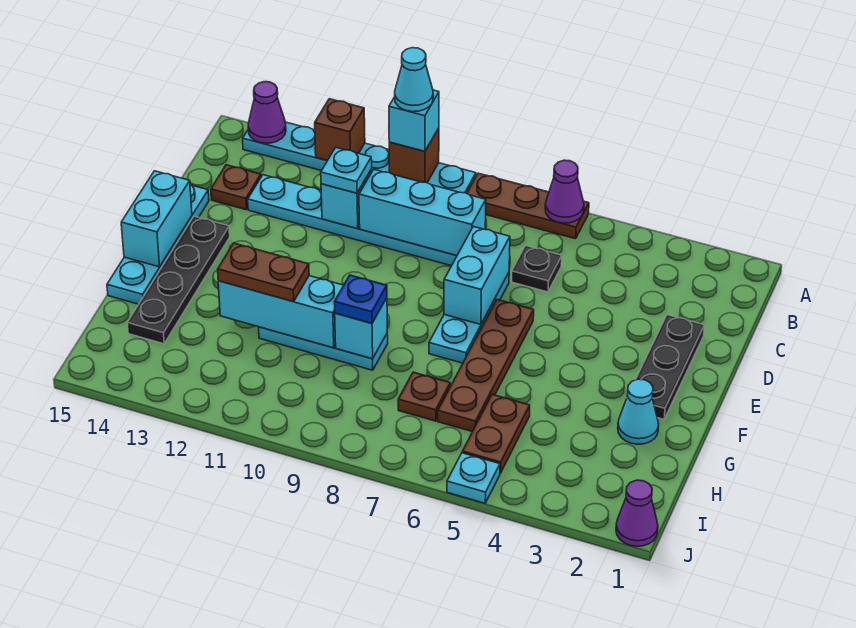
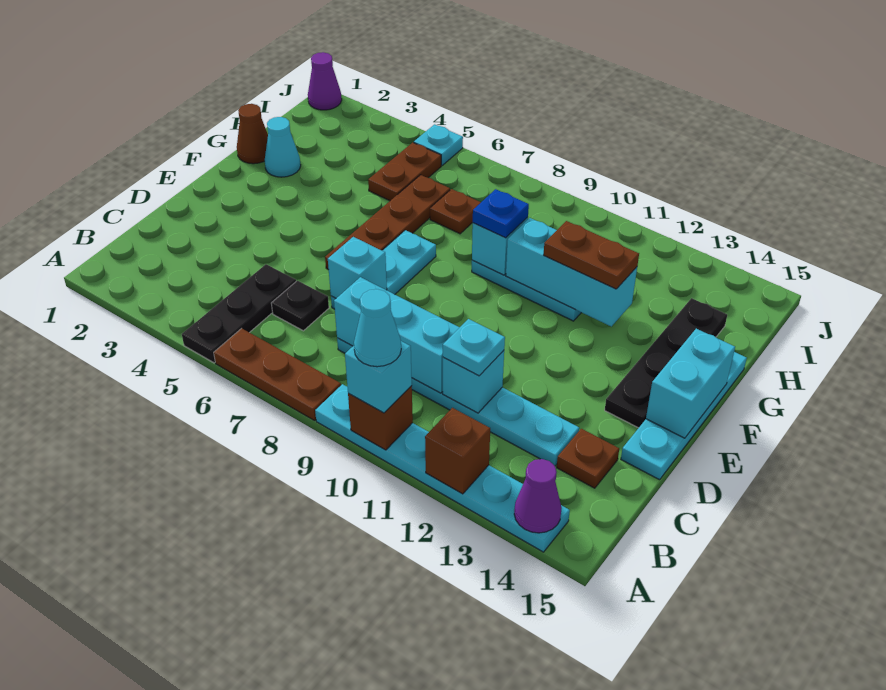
purple 1x1 cone [545,160,584,223] -> none
black 1x3 plate [636,315,704,419] -> black 1x3 plate moved to [182,264,296,363]
cyan 1x2 brick [444,227,510,325] -> cyan 1x1 brick [328,237,387,298]
none -> brown 1x1 cone [237,104,268,164]

